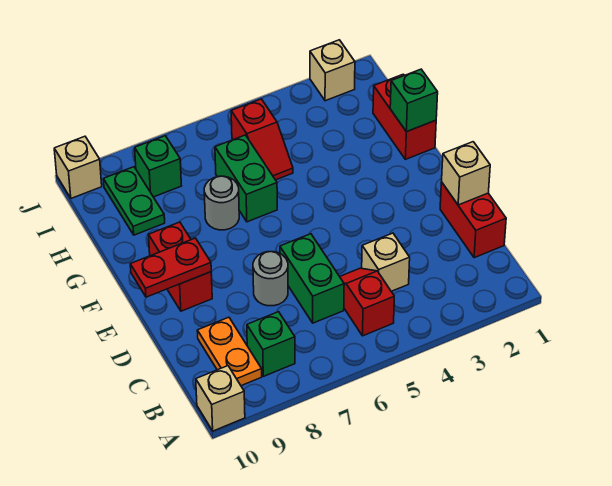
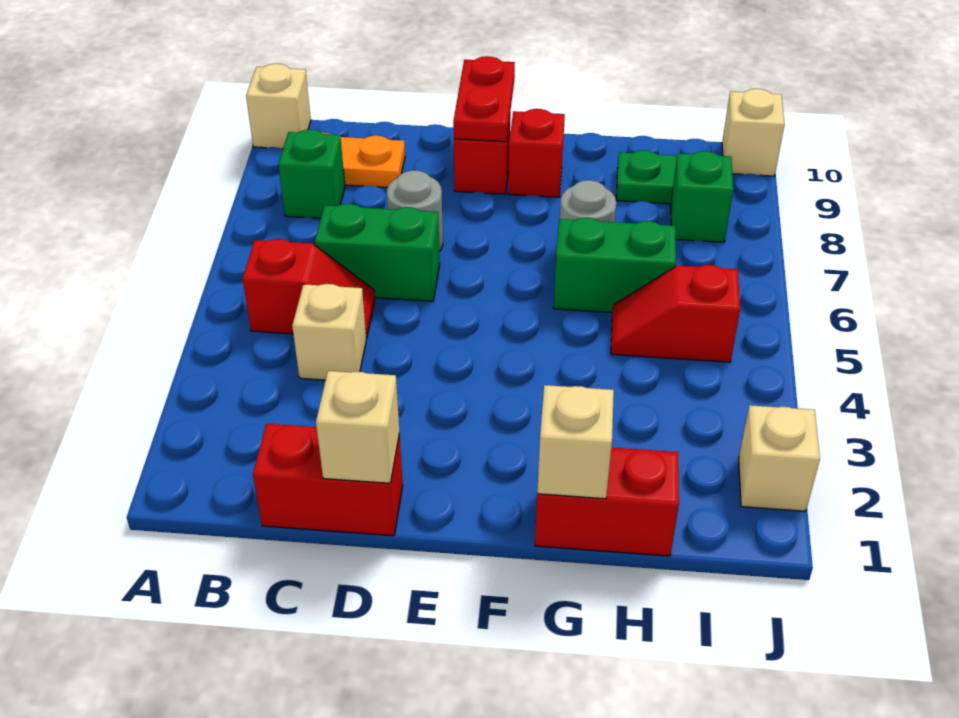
green 1x1 brick [390,69,438,132] -> tan 1x1 brick [537,385,614,499]

